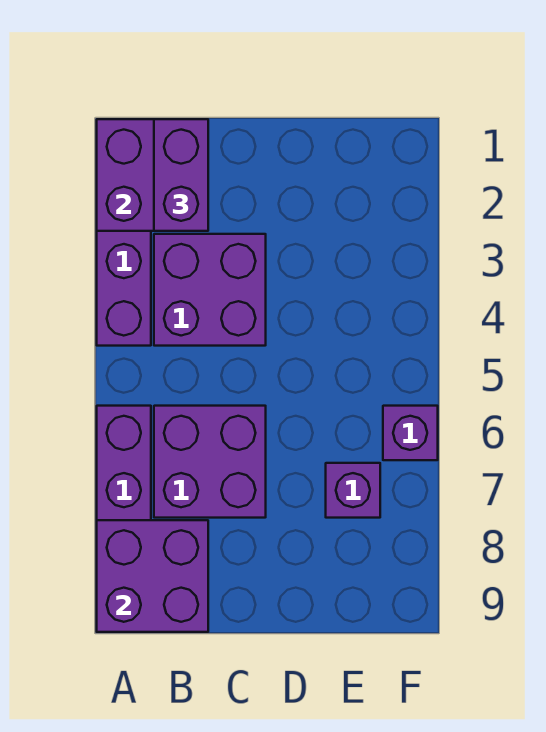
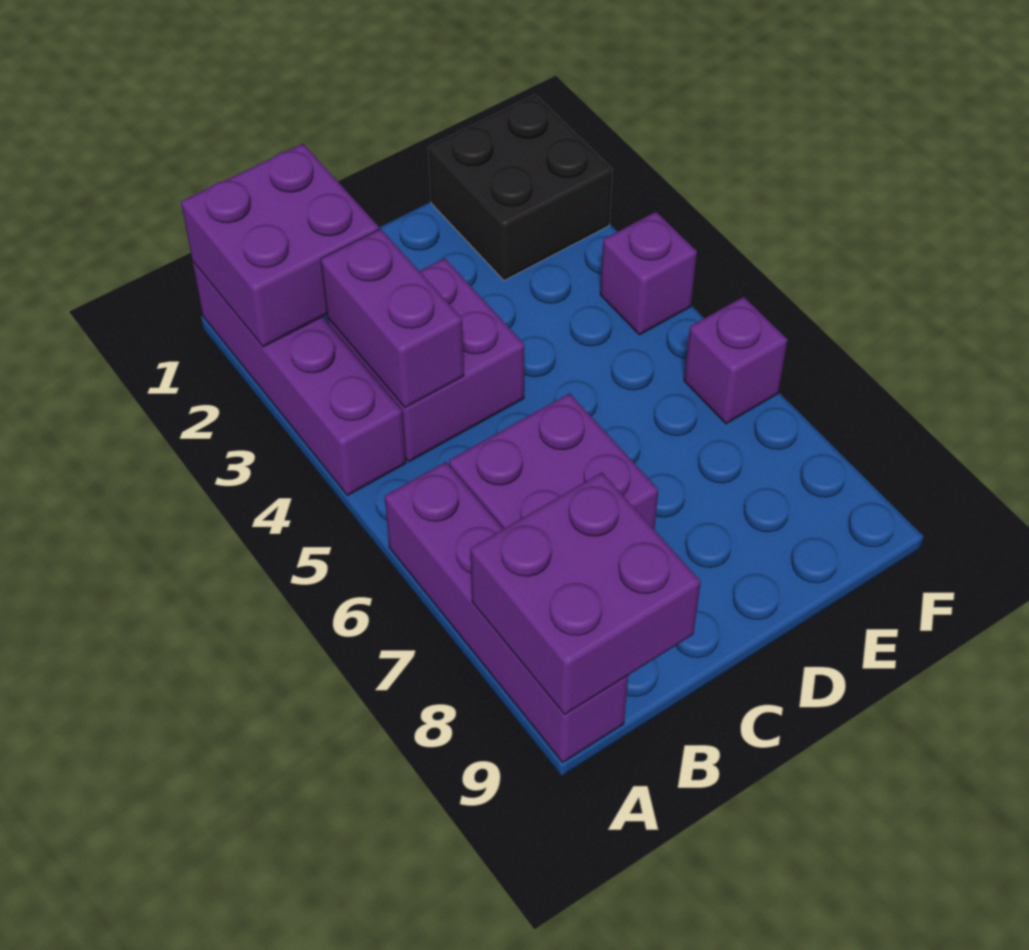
purple 1x2 brick [154,119,208,231] -> purple 1x2 brick moved to [321,229,464,408]
none -> black 2x2 brick [428,94,613,280]
purple 1x1 brick [326,463,380,518] -> purple 1x1 brick moved to [600,212,697,335]

